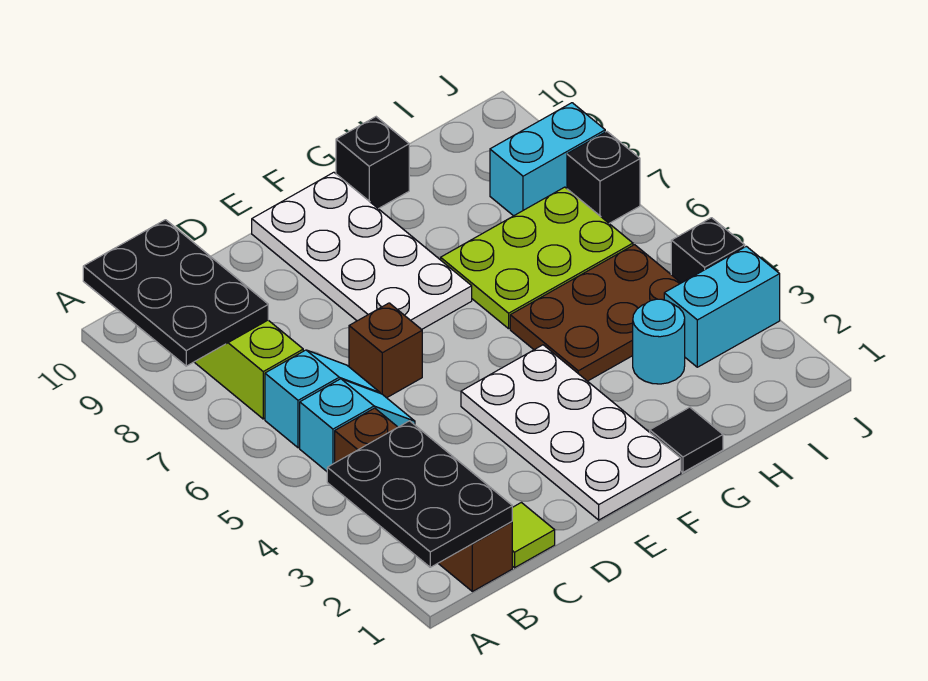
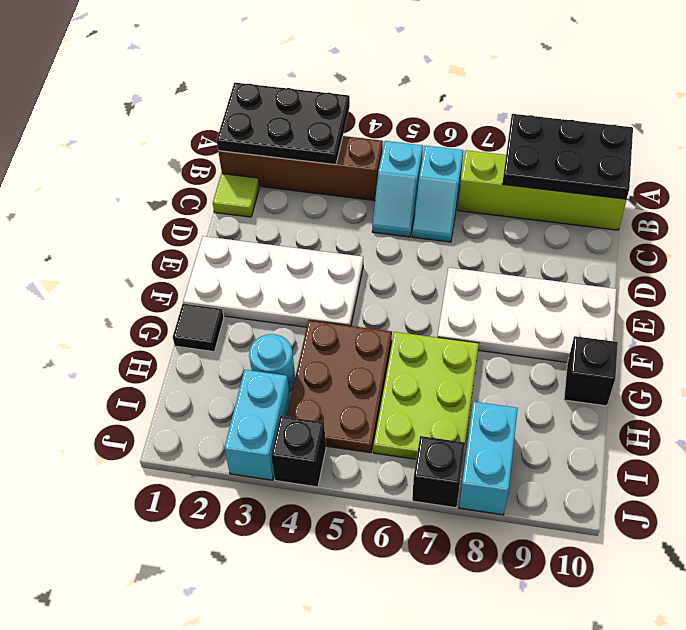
brown 1x1 brick [349,303,422,398] -> none

